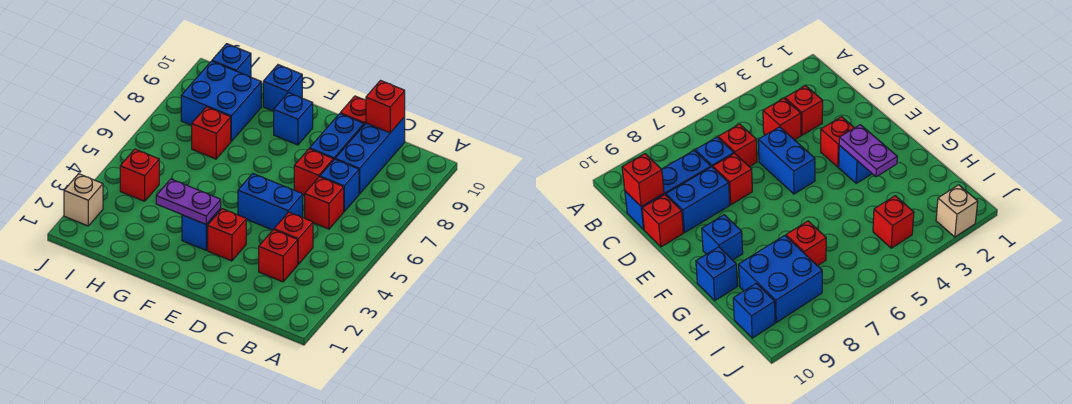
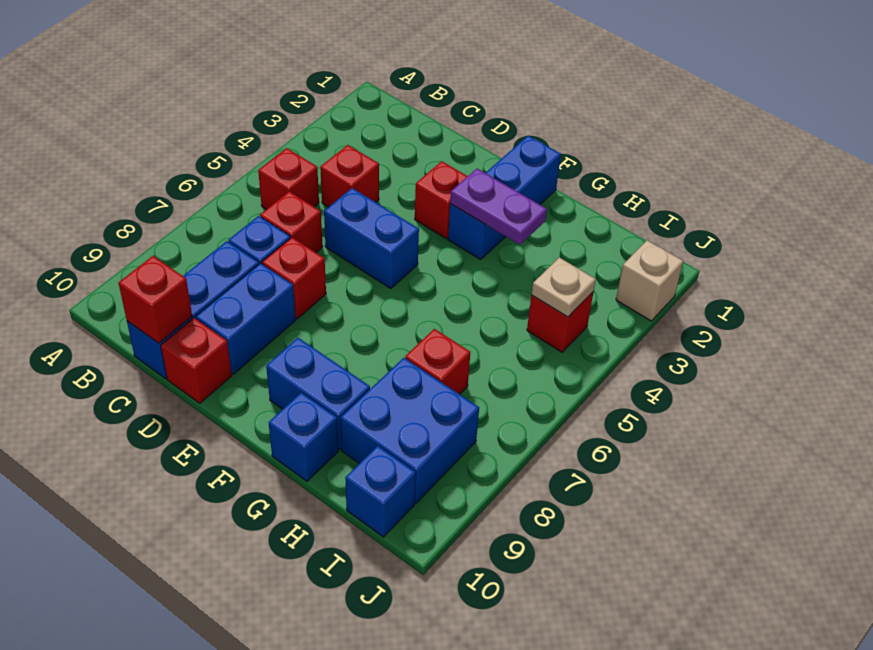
red 1x1 brick [259,230,298,282] -> red 1x1 brick moved to [258,148,319,209]
blue 1x1 brick [182,208,221,250] -> blue 1x3 brick [448,136,561,259]
blue 1x1 brick [274,93,313,145] -> blue 1x2 brick [266,338,370,450]
none -> tan 1x1 plate [531,257,596,317]

